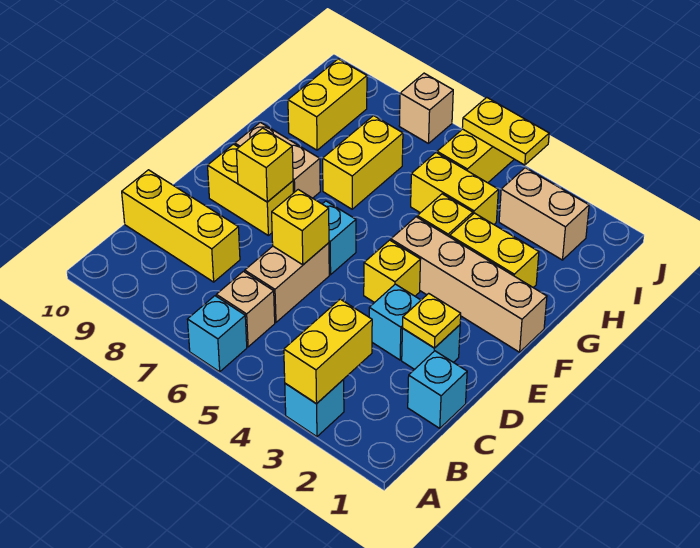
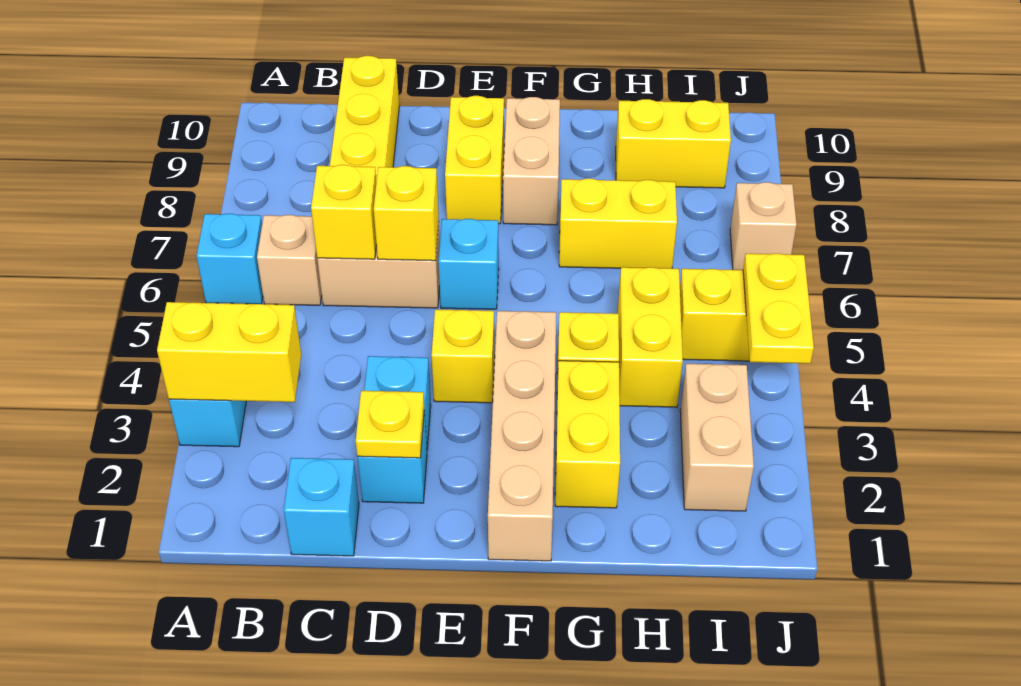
yellow 1x1 brick [236,128,293,202] -> yellow 1x1 brick moved to [311,165,376,259]

